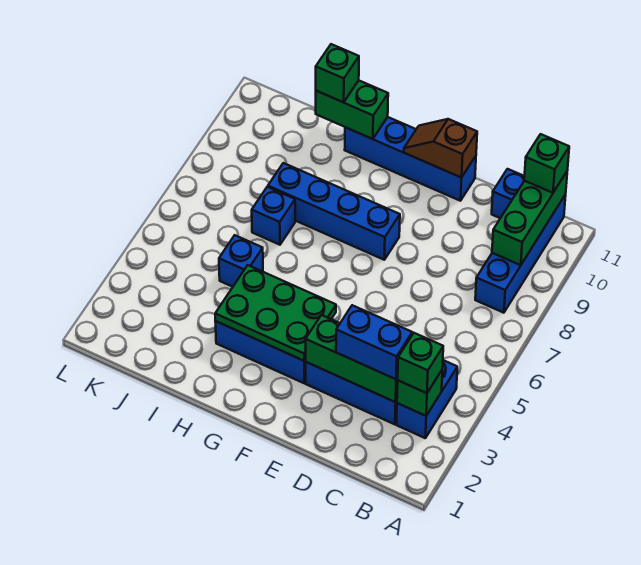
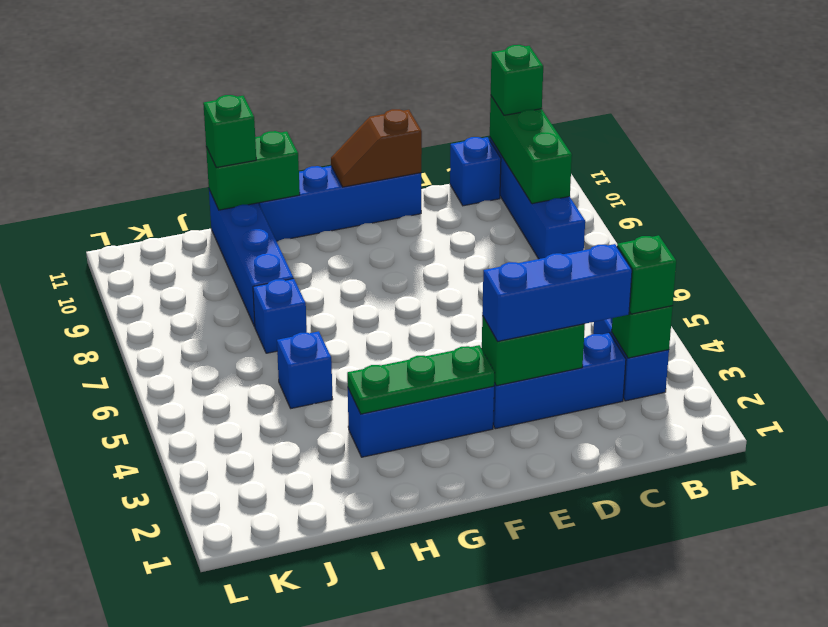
green 1x3 brick [306,315,398,402] -> green 1x2 brick [482,316,585,386]
blue 1x2 brick [336,305,412,379] -> blue 1x3 brick [482,244,632,342]
green 2x3 plate [215,265,336,361] -> green 1x3 plate [347,345,495,414]
blue 1x4 brick [268,163,400,260] -> blue 1x4 brick turned to [209,190,293,327]

